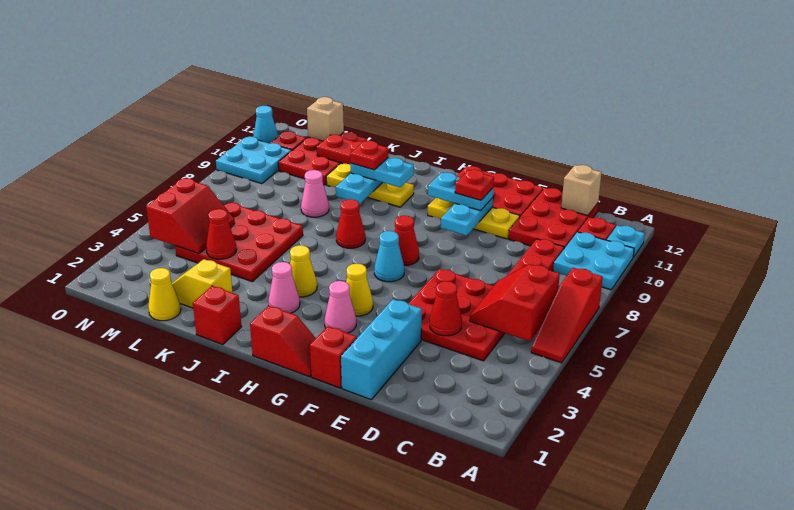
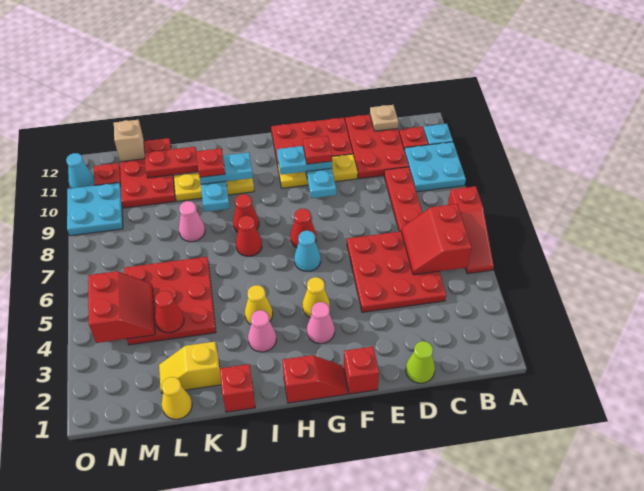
tan 1x1 brick [561,165,602,216] -> tan 1x1 plate [370,105,398,131]
none -> lime 1x1 cone [406,341,435,383]
red 1x1 cone [430,281,462,336] -> red 1x1 cone moved to [233,194,259,232]
cyan 1x3 brick [341,299,422,399] -> none

